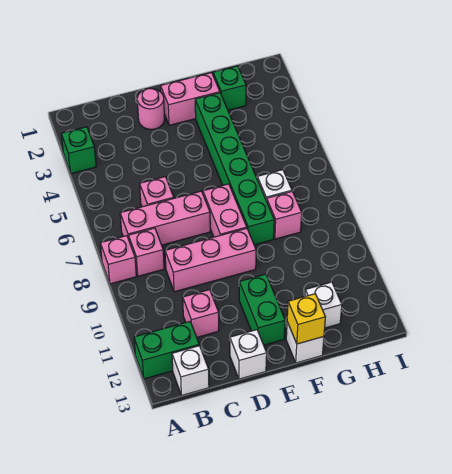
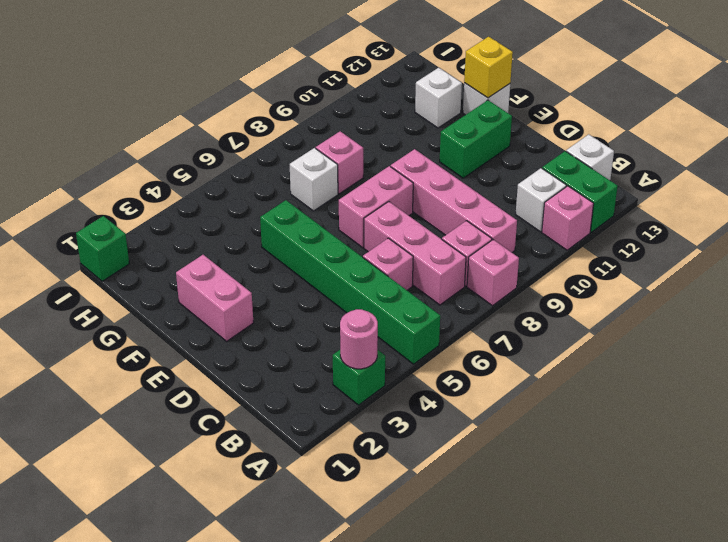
pink 1x3 brick [165,228,256,292] -> pink 1x4 brick [390,149,517,252]
pink 1x1 brick [183,290,219,337] -> pink 1x1 brick moved to [542,186,594,250]
pink 1x1 round brick [137,89,165,130] -> pink 1x1 round brick moved to [340,309,378,369]
white 1x1 brick [230,330,267,379] -> white 1x1 brick moved to [516,168,566,232]
green 1x6 brick [195,93,274,245] -> green 1x6 brick turned to [260,200,440,364]
green 1x1 brick [213,66,246,110] -> green 1x1 brick moved to [76,216,129,281]

